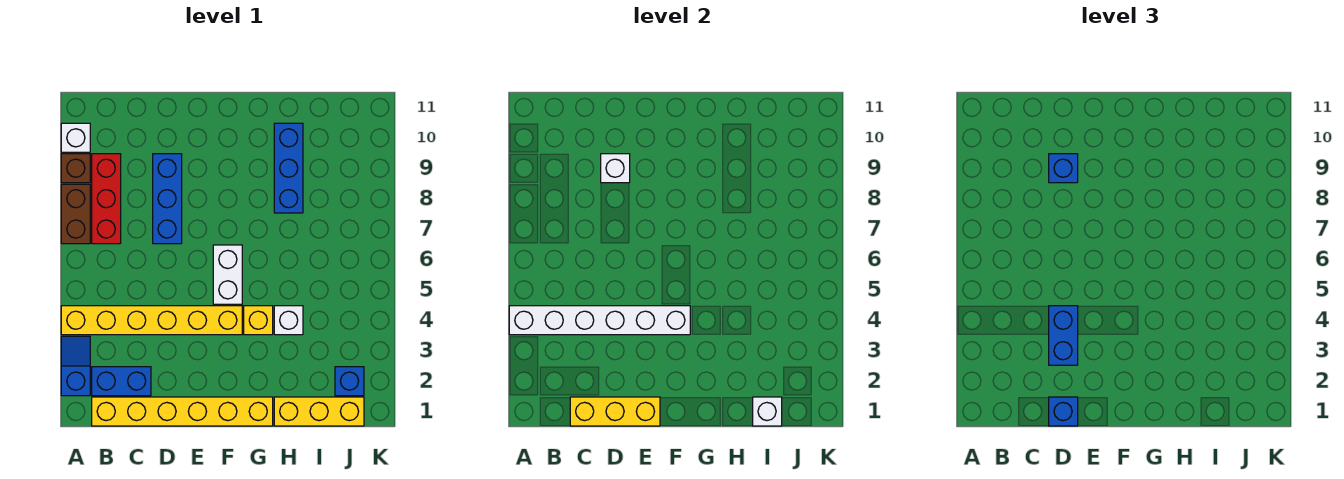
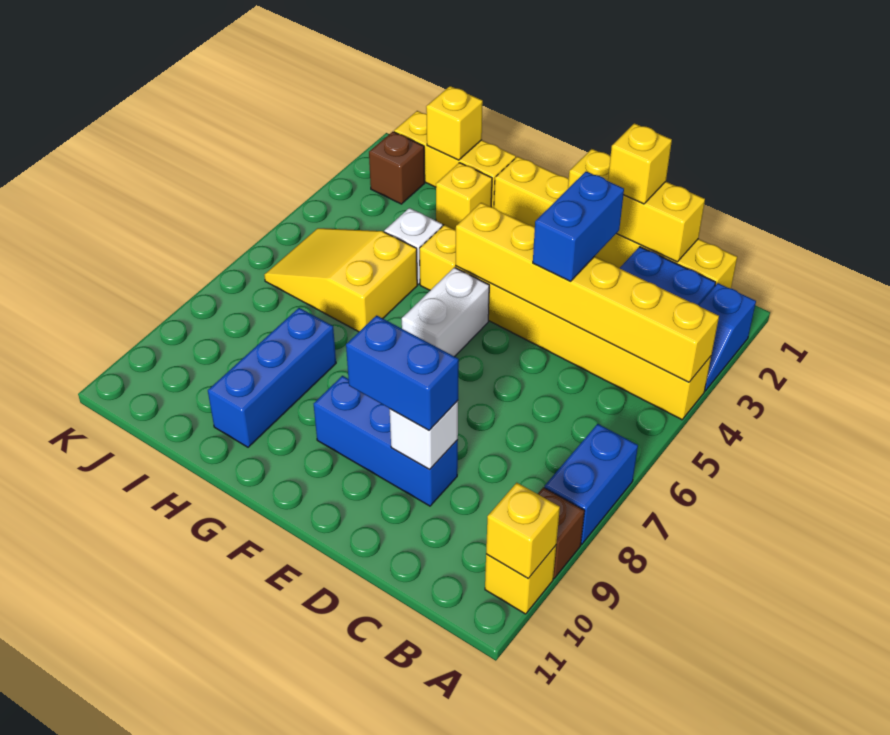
white 1x6 brick [509,306,690,335] -> yellow 1x6 brick [456,203,719,382]
brown 1x2 brick [61,184,90,244] -> blue 1x2 brick [544,424,638,544]
white 1x1 brick [61,123,90,152] -> yellow 1x1 brick [485,546,556,614]
none -> yellow 1x1 brick [486,483,560,578]
red 1x3 brick [92,154,121,244] -> none
blue 1x1 brick [1049,397,1078,426] -> yellow 1x1 brick [608,123,672,204]
blue 1x3 brick [153,154,182,244] -> blue 1x3 brick turned to [314,376,458,506]
blue 1x1 brick [1049,154,1078,183] -> blue 1x2 brick [346,315,459,430]
none -> yellow 1x1 brick [436,163,492,230]
none -> yellow 2x3 slope [264,228,417,332]
white 1x1 brick [753,397,782,426] -> yellow 1x1 brick [426,86,483,160]
blue 1x1 brick [335,367,364,396] -> brown 1x1 brick [369,132,425,204]

